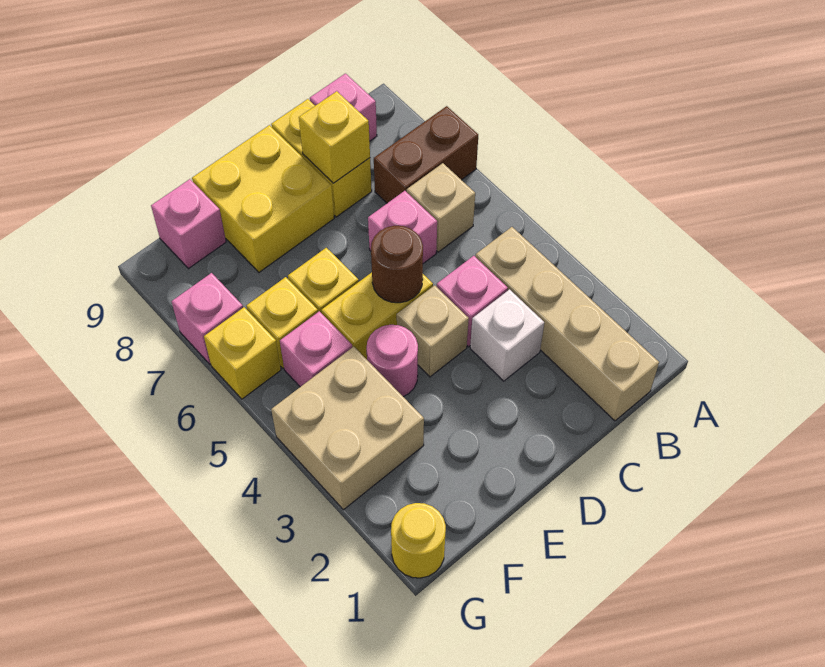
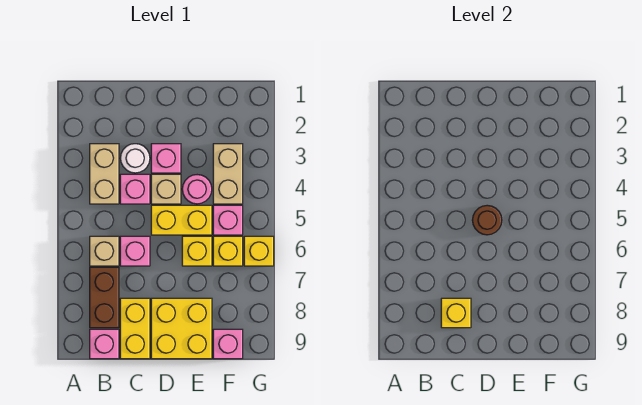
brown 1x2 brick [374,106,478,203] -> brown 1x2 brick turned to [90,267,119,328]
tan 1x4 brick [475,227,659,421] -> tan 1x2 brick [90,144,119,204]
white 1x1 brick [470,289,544,381] -> white 1x1 round brick [120,144,150,173]
tan 2x2 brick [271,347,424,510] -> tan 1x2 brick [213,144,243,204]
yellow 1x1 round brick [391,503,446,578] -> none
pink 1x1 brick [172,273,243,364] -> pink 1x1 brick moved to [151,144,181,173]

